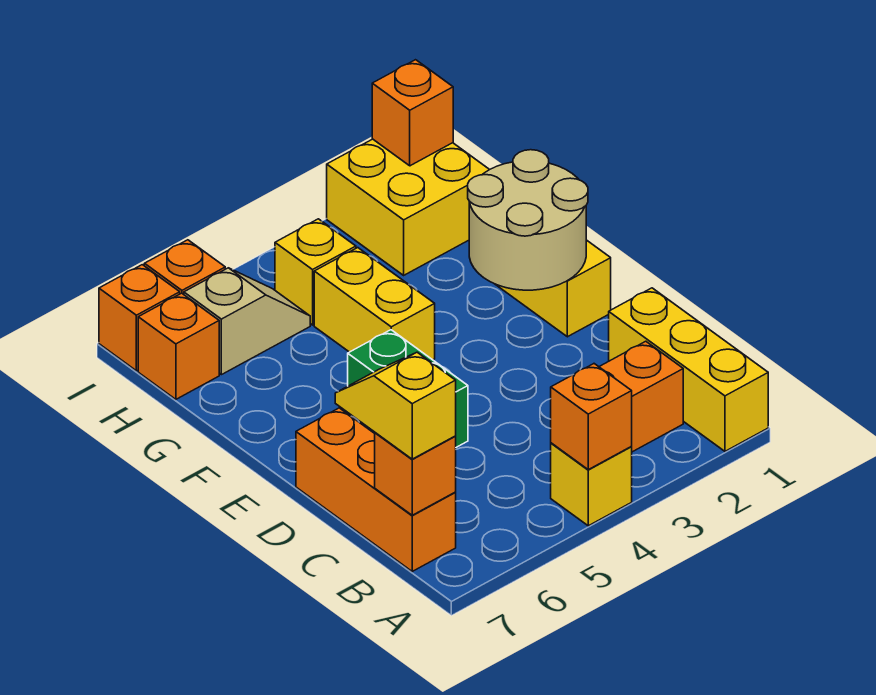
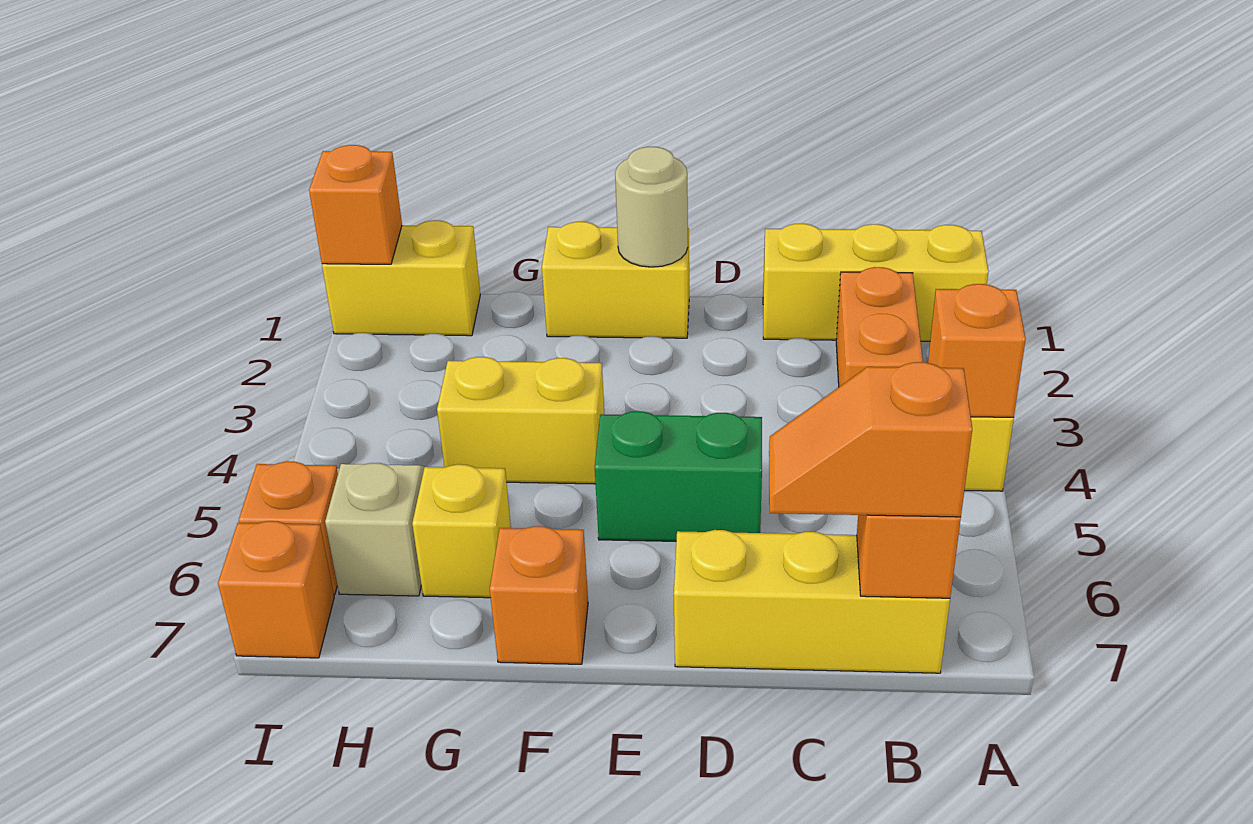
orange 1x3 brick [296,408,456,571] -> yellow 1x3 brick [674,530,950,673]
yellow 1x2 slope [335,352,456,459] -> orange 1x2 slope [769,362,972,517]
tan 2x2 round brick [468,150,588,290] -> tan 1x1 round brick [615,147,688,267]
yellow 2x2 brick [327,139,489,275] -> yellow 1x2 brick [322,220,480,336]
yellow 1x1 brick [275,219,356,325] -> yellow 1x1 brick moved to [412,464,511,598]
orange 1x1 brick [138,293,219,399] -> orange 1x1 brick moved to [490,526,588,664]

